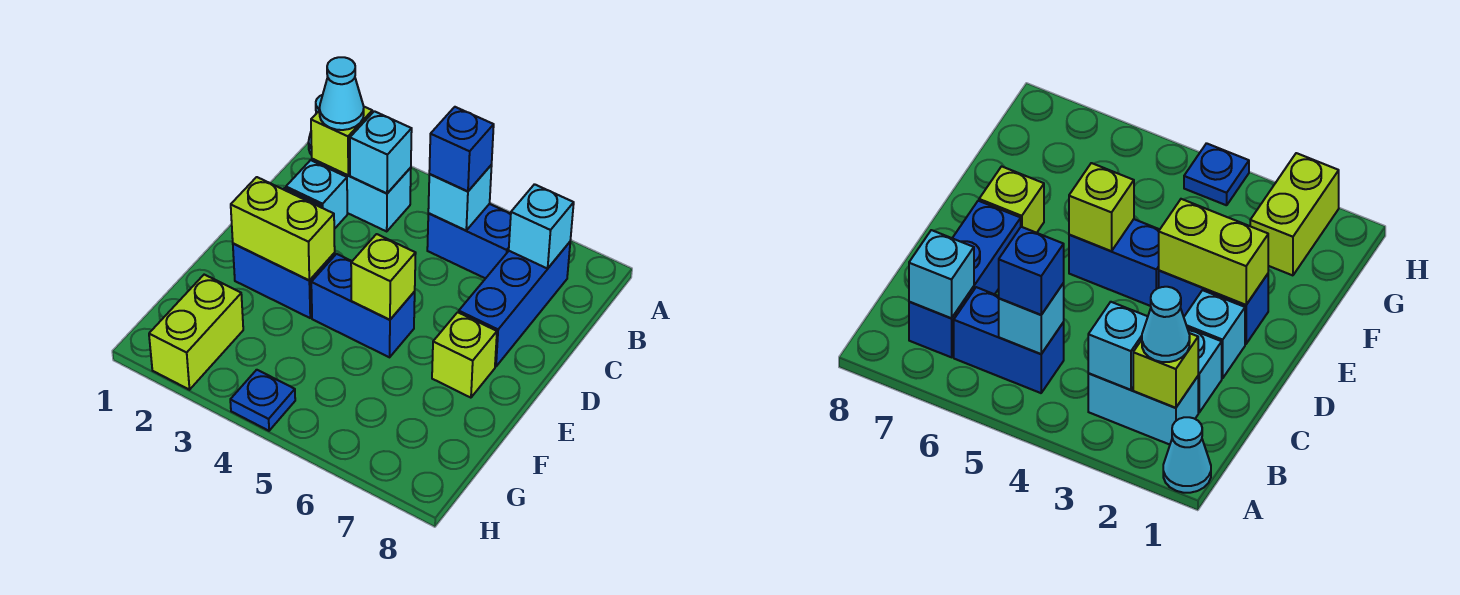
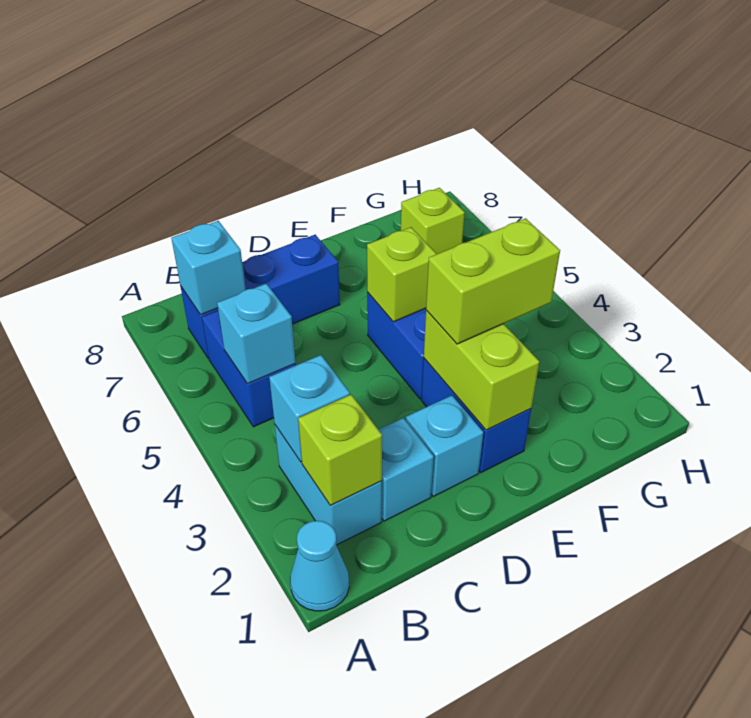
cyan 1x1 cone [319,57,364,130] -> none
blue 1x1 brick [429,107,494,191] -> none
lime 1x1 brick [432,312,497,398] -> lime 1x1 brick moved to [401,188,465,254]
lime 1x2 brick [149,275,243,390] -> lime 1x2 brick moved to [426,218,560,344]
blue 1x1 plate [230,370,295,431] -> none

